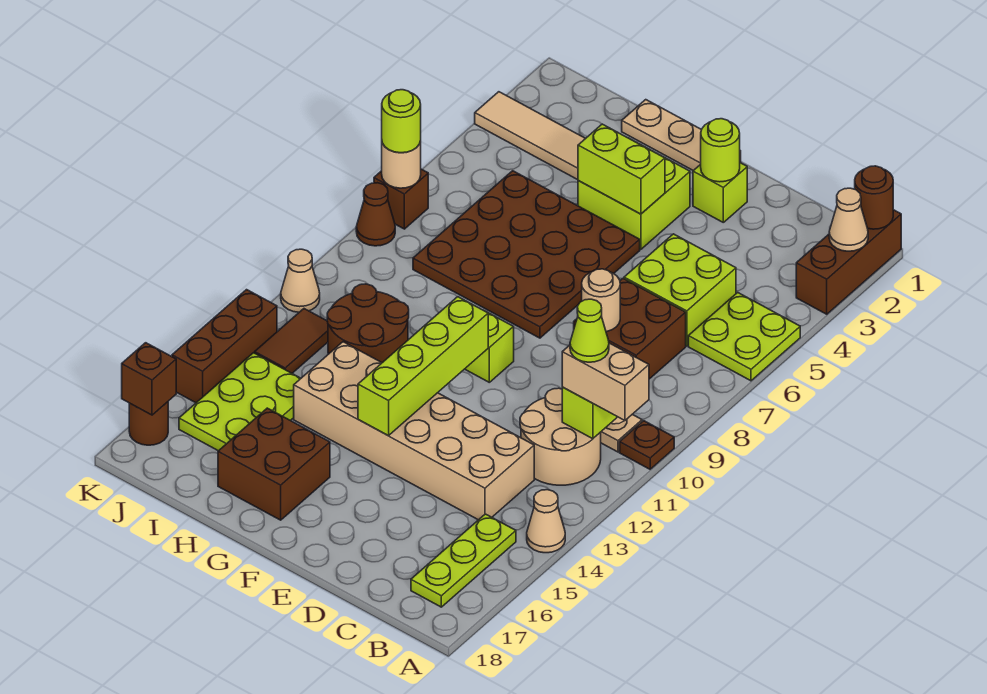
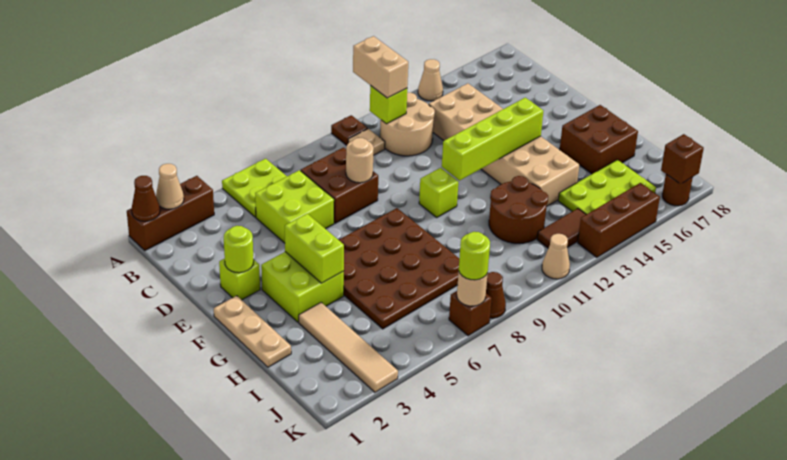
brown 1x1 round brick [855,166,893,229] -> brown 1x1 cone [132,176,160,221]
lime 1x1 cone [570,299,609,362] -> none
lime 1x3 plate [411,514,516,607] -> none

